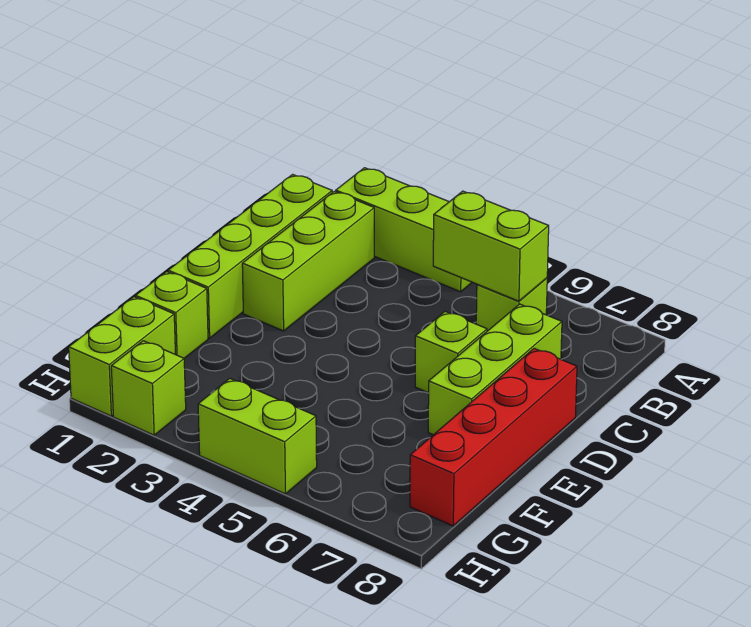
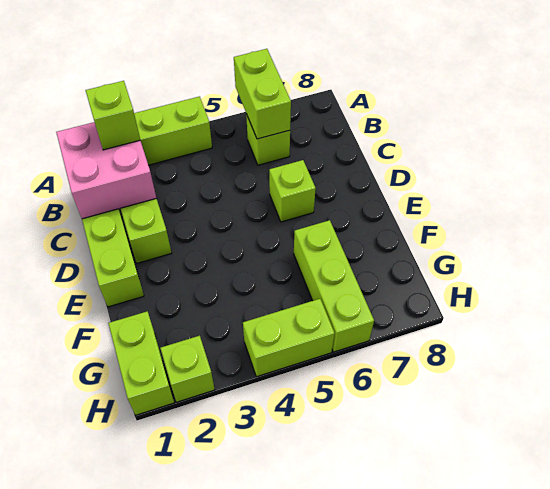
none -> pink 2x2 brick [56,122,156,219]
lime 1x2 brick [433,191,549,301] -> lime 1x2 brick turned to [234,49,291,139]
lime 1x3 brick [428,304,562,435] -> lime 1x3 brick moved to [294,220,374,352]
red 1x4 brick [410,348,577,526] -> none
lime 1x1 brick [135,272,208,358] -> lime 1x1 brick moved to [86,81,140,150]

